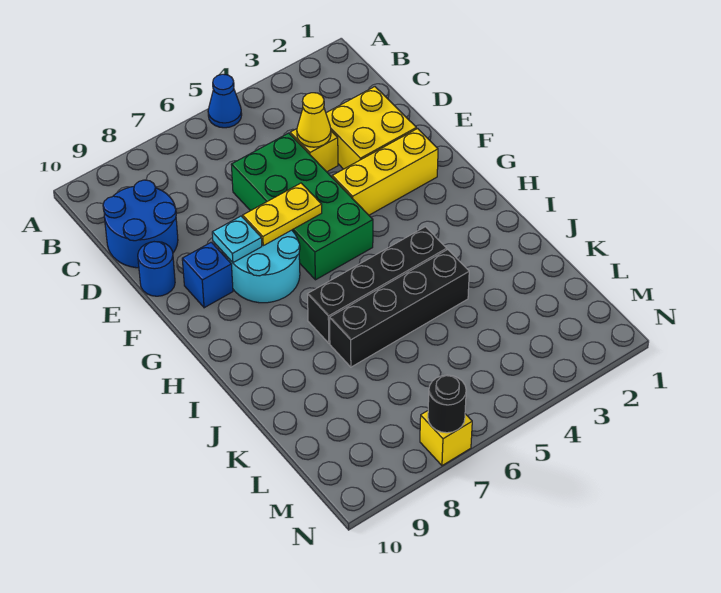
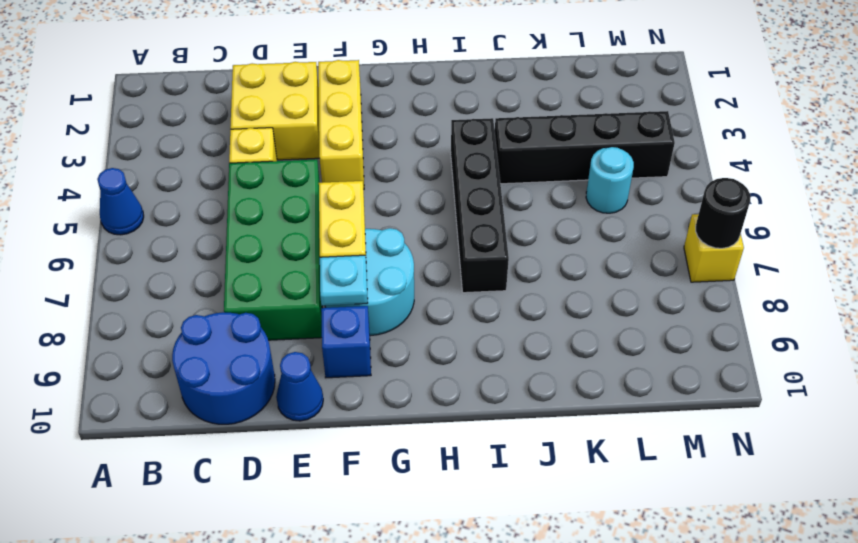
yellow 1x1 cone [297,93,331,147] -> none
green 2x4 brick [231,133,373,280] -> green 2x4 brick turned to [224,159,322,340]
blue 1x1 round brick [138,242,175,296] -> blue 1x1 cone [276,352,323,421]
black 1x4 brick [330,249,469,367] -> black 1x4 brick turned to [495,111,675,184]
none -> cyan 1x1 round brick [586,147,634,213]

